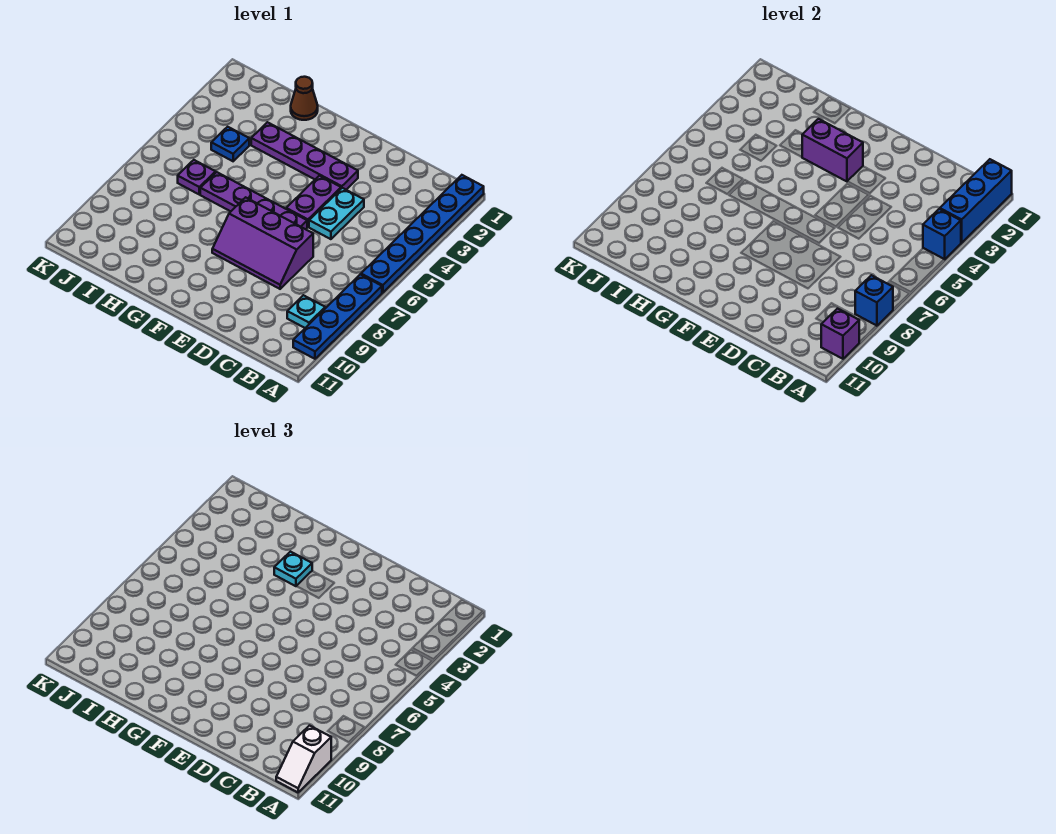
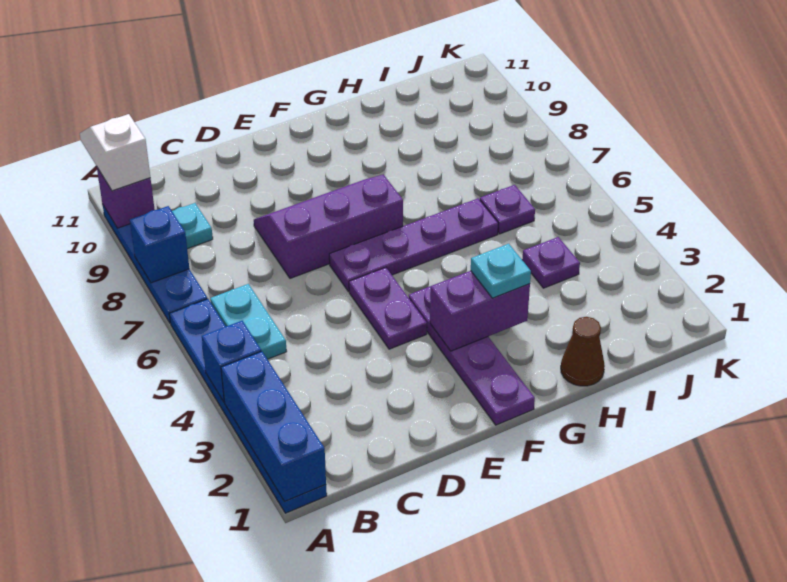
cyan 1x2 plate [309,188,364,239] -> cyan 1x2 plate moved to [210,284,287,359]
purple 1x4 plate [251,122,358,190] -> purple 1x4 plate turned to [409,286,535,425]
blue 1x1 plate [211,127,249,161] -> purple 1x1 plate [522,237,580,288]

